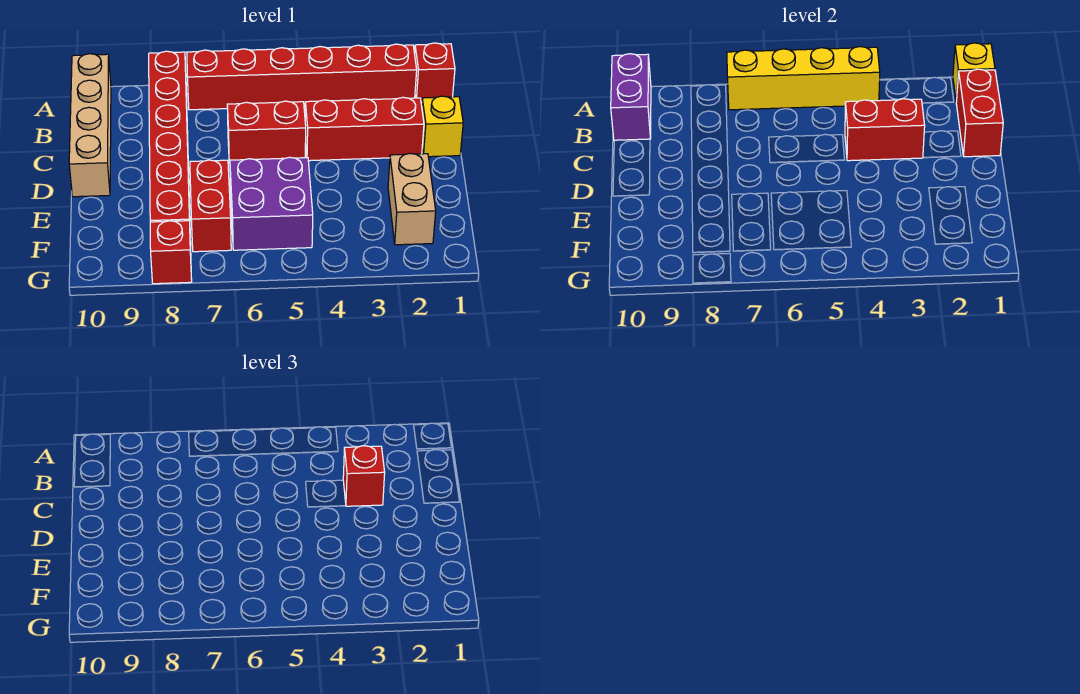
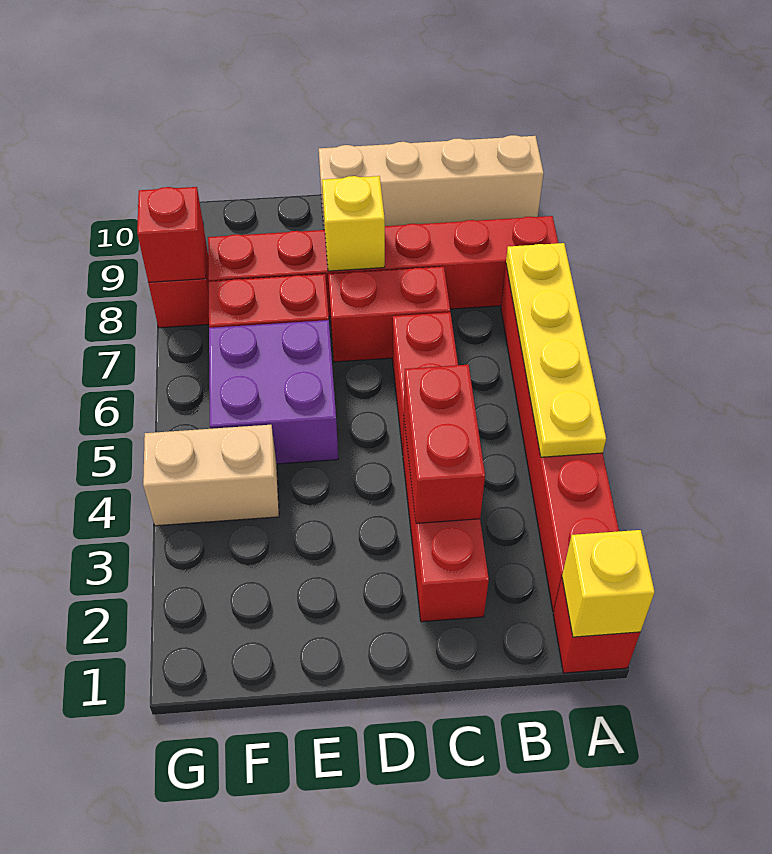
yellow 1x4 brick [727,47,880,110] -> yellow 1x4 plate [506,243,606,457]
purple 1x2 brick [611,54,651,140] -> none
red 1x2 brick [956,69,1003,157] -> red 1x2 brick moved to [328,267,450,362]
yellow 1x1 brick [422,96,463,157] -> yellow 1x1 brick moved to [322,176,385,271]
red 1x1 brick [343,446,385,506] -> red 1x1 brick moved to [137,187,206,282]
tan 1x2 brick [388,153,436,245] -> tan 1x2 brick moved to [143,425,279,526]

